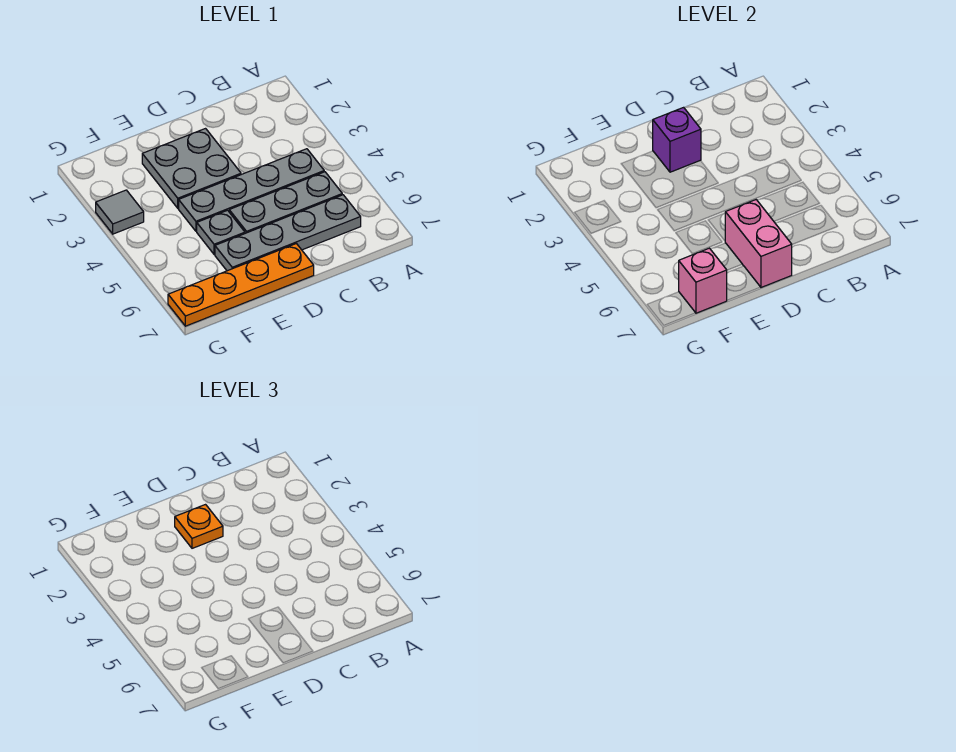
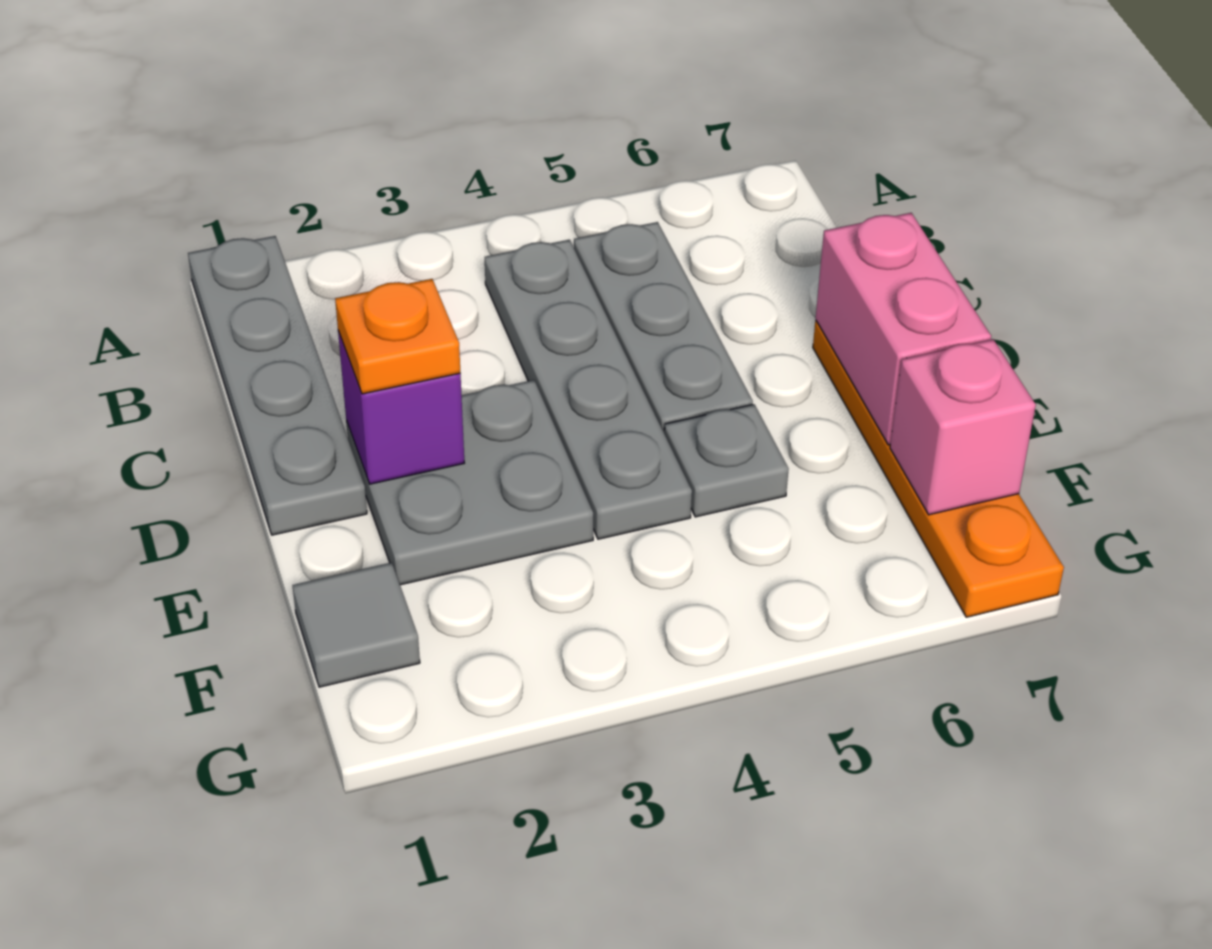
grey 1x4 plate [215,195,361,271] -> grey 1x4 plate moved to [188,236,367,535]
pink 1x2 brick [725,200,792,287] -> pink 1x2 brick turned to [816,213,991,445]
grey 1x1 tile [96,190,144,234] -> grey 1x1 tile moved to [292,563,420,687]

